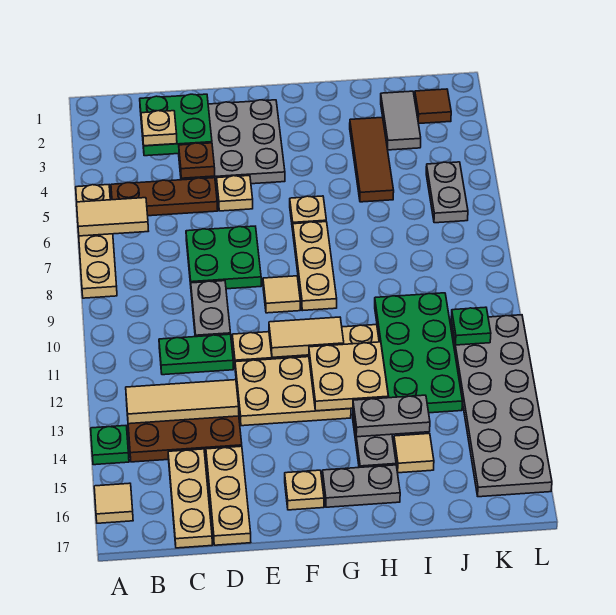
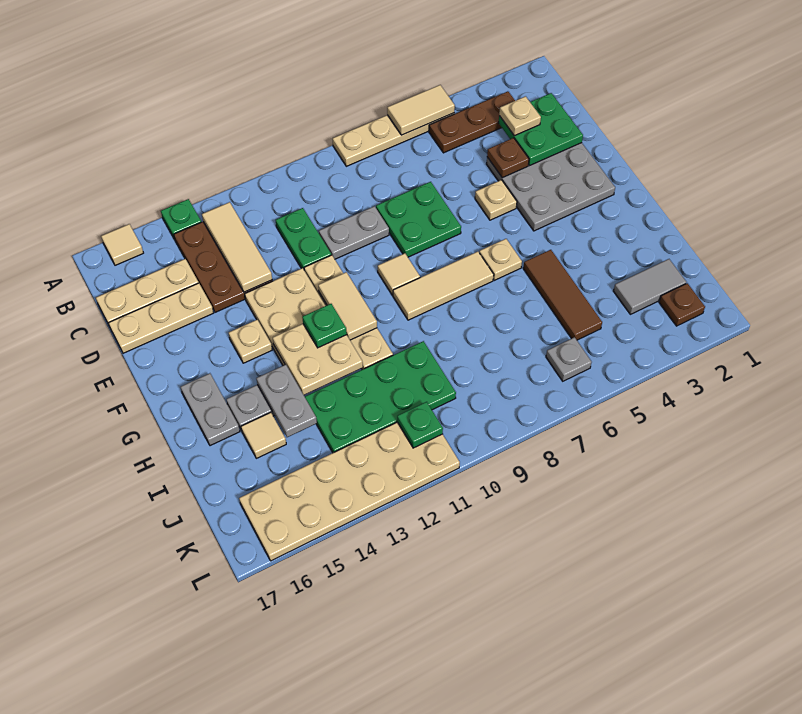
tan 1x2 tile [77,198,148,236] -> tan 1x2 tile turned to [387,85,455,135]
brown 1x3 plate [111,178,218,216] -> brown 1x3 plate turned to [429,91,515,153]
tan 1x1 plate [285,470,324,510] -> tan 1x1 plate moved to [229,320,272,363]
tan 1x3 plate [293,222,337,311] -> tan 1x3 tile [393,252,494,320]
none -> green 1x1 plate [302,304,347,348]
brown 1x3 tile [350,117,394,202] -> brown 1x3 tile turned to [523,250,602,340]
brown 1x1 tile [415,89,451,124] -> brown 1x1 plate [659,283,705,326]
grey 1x2 plate [426,162,468,223] -> grey 1x1 plate [546,337,592,381]
grey 2x6 plate [451,315,552,497] -> tan 2x6 plate [239,422,460,561]

